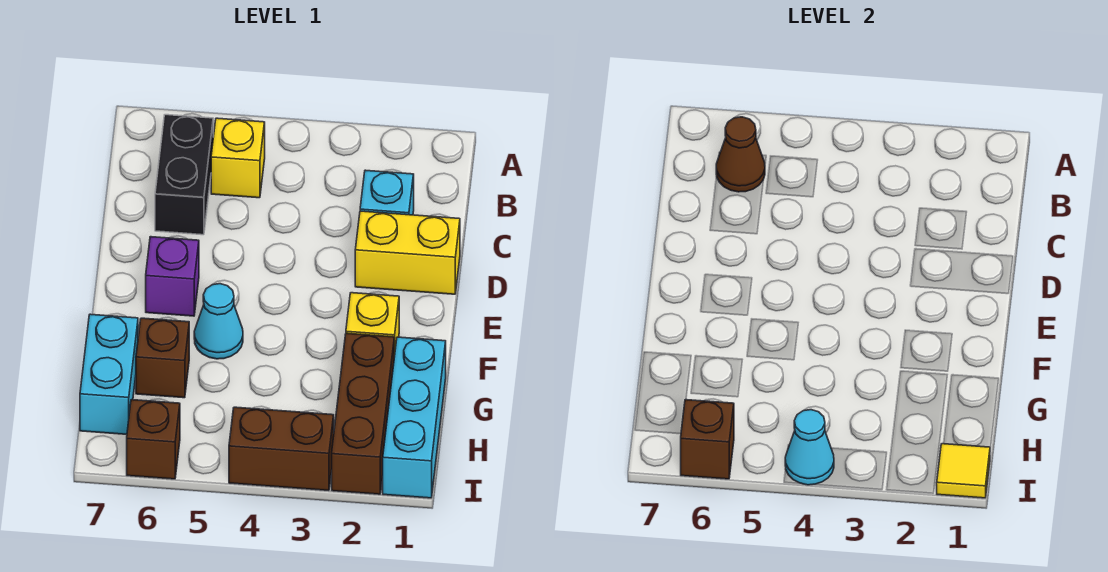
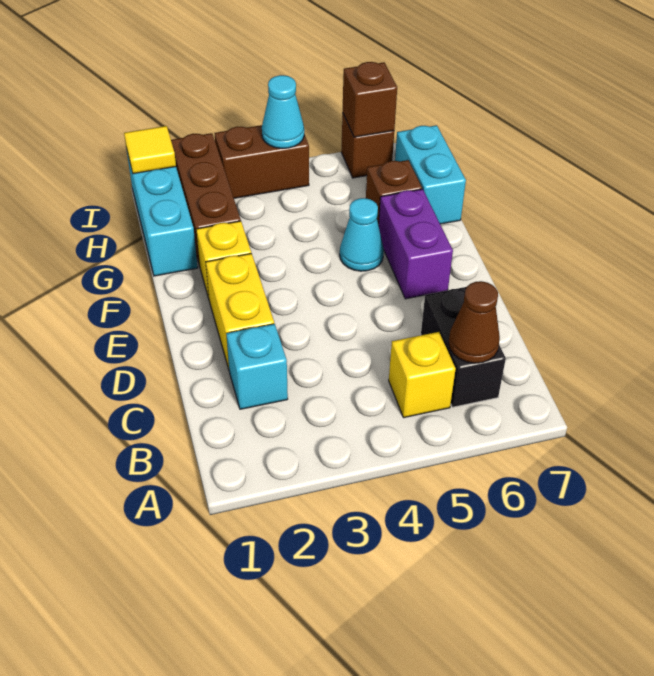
yellow 1x2 brick [355,211,460,294] -> yellow 1x2 brick turned to [206,253,274,369]
purple 1x1 brick [146,237,199,316] -> purple 1x2 brick [379,189,453,299]

